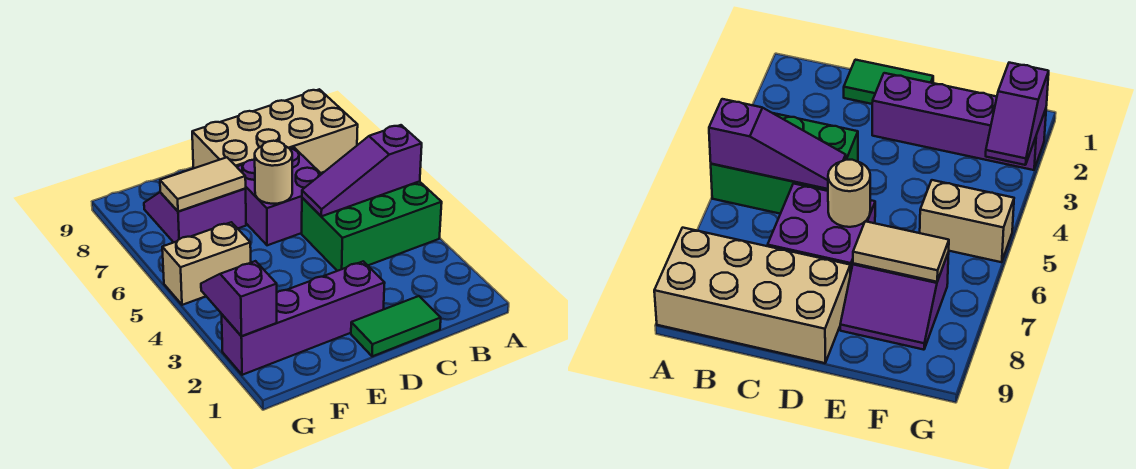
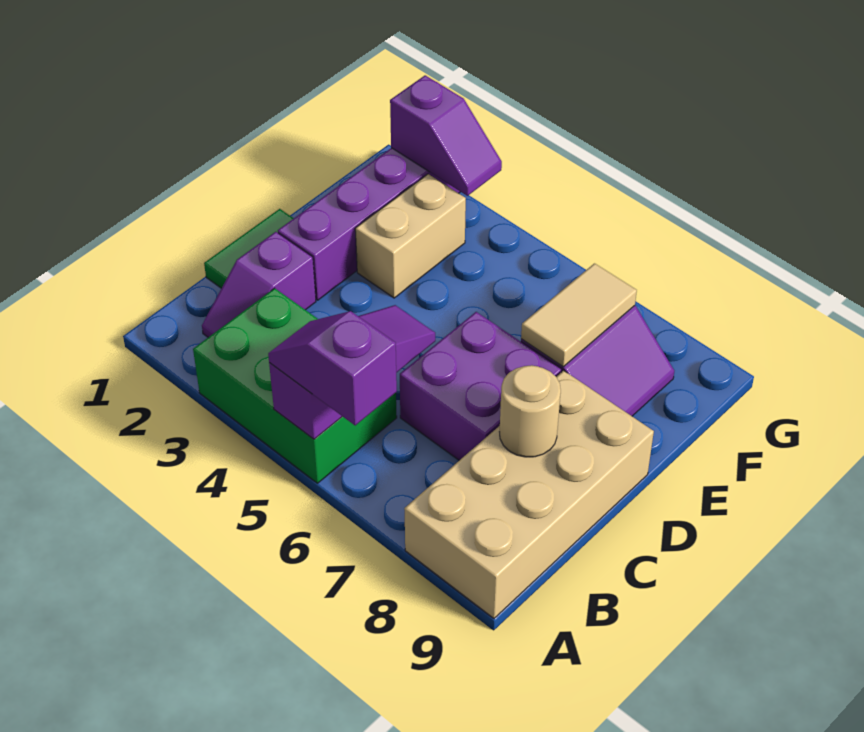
green 2x3 brick [302,181,442,271] -> green 2x3 brick turned to [193,288,397,483]
none -> purple 1x2 slope [268,311,397,425]
none -> purple 1x2 slope [202,232,316,337]
tan 1x1 round brick [254,141,292,204] -> tan 1x1 round brick moved to [500,365,561,457]
tan 1x2 brick [162,222,251,305] -> tan 1x2 brick moved to [355,174,466,298]

